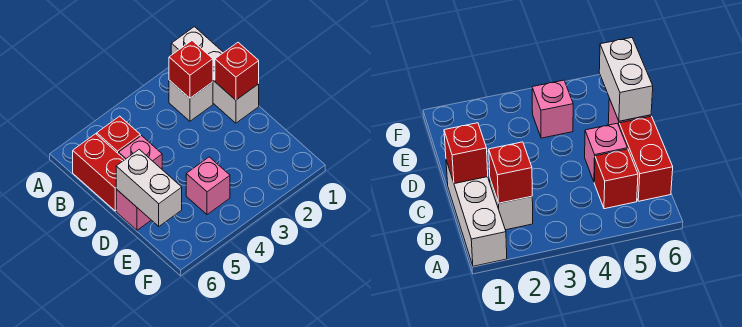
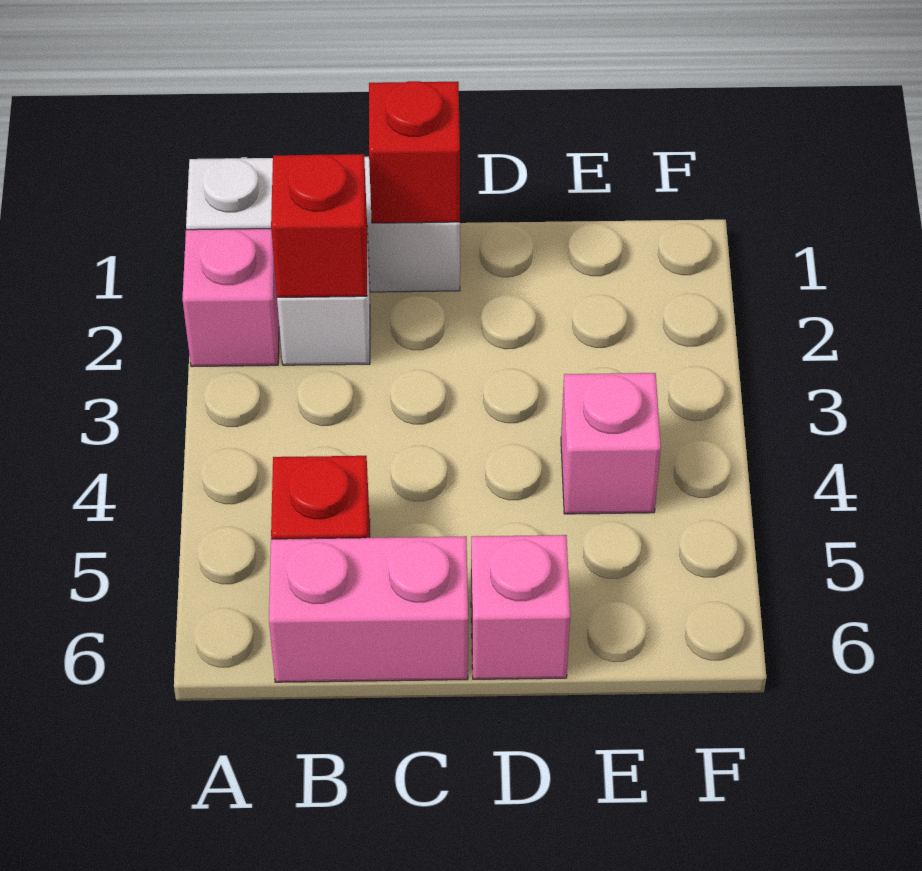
red 1x2 brick [73,134,125,211] -> pink 1x2 brick [269,536,468,682]
pink 1x1 brick [119,136,162,169] -> pink 1x1 brick moved to [182,229,279,367]
white 1x2 brick [116,149,182,226] -> none

